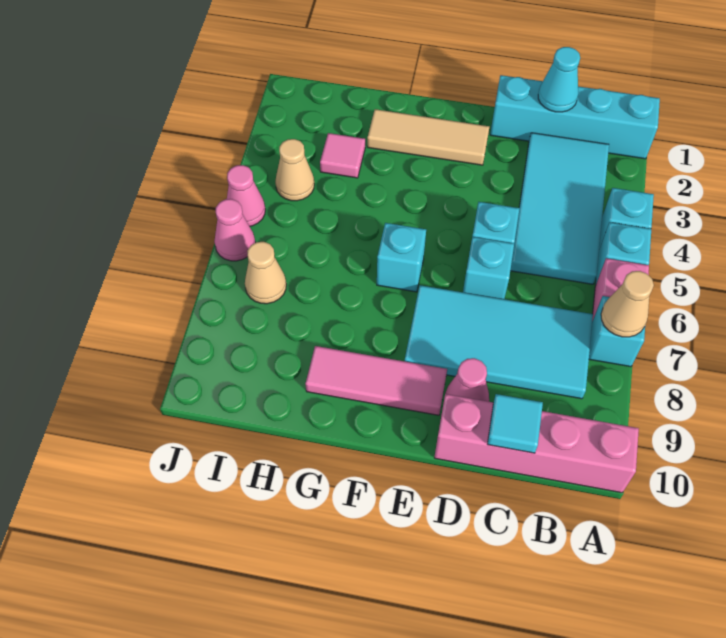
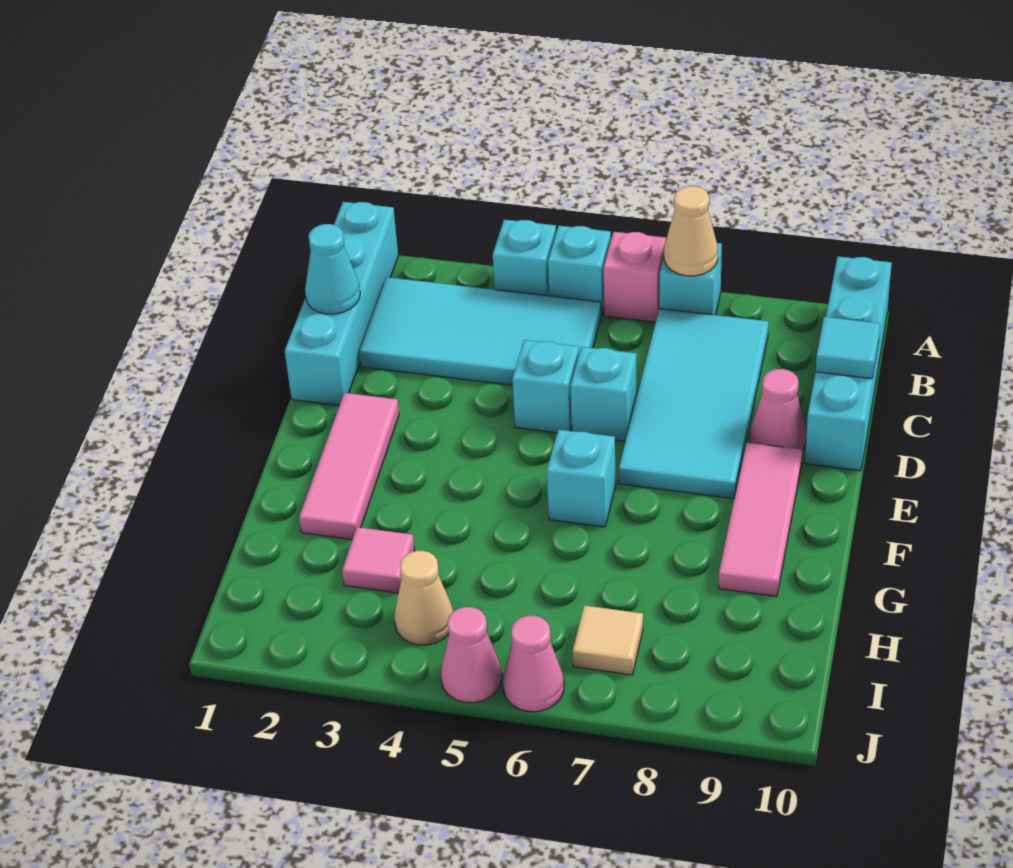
pink 1x4 brick [434,394,639,493] -> cyan 1x4 brick [805,256,892,471]
tan 1x3 tile [367,109,489,165] -> pink 1x3 tile [299,393,399,540]
tan 1x1 cone [245,242,286,304] -> tan 1x1 tile [573,605,643,675]

